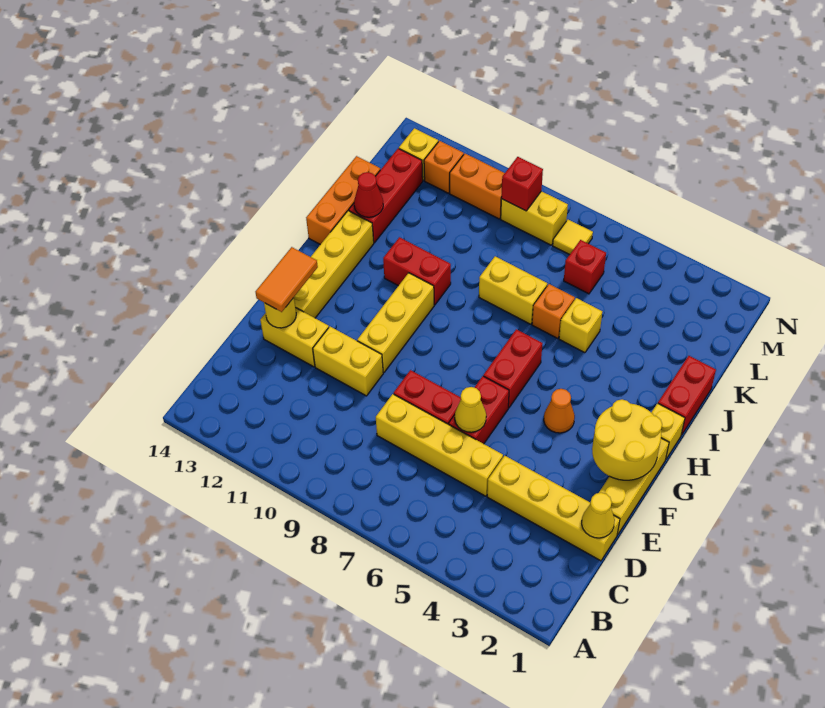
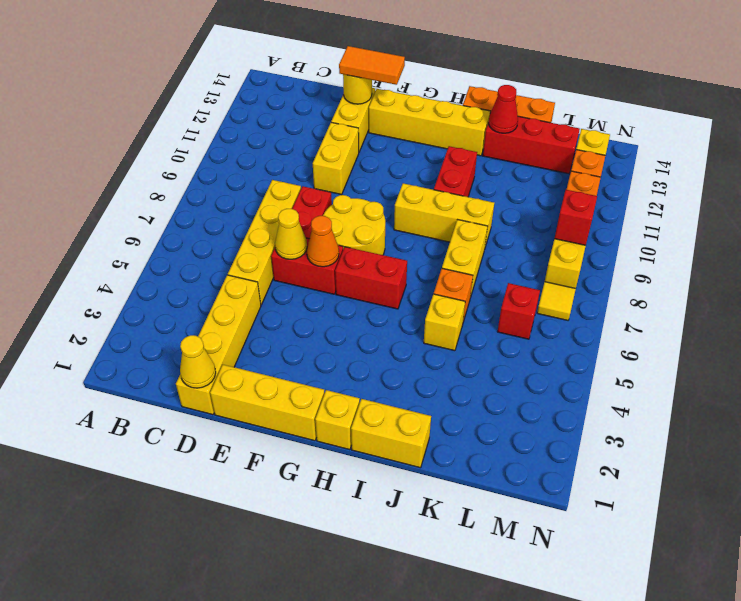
yellow 2x2 round brick [592,399,662,480] -> yellow 2x2 round brick moved to [323,195,385,255]
yellow 1x3 brick [357,273,434,373] -> yellow 1x3 brick moved to [394,183,494,247]
orange 1x1 cone [544,389,575,433] -> orange 1x1 cone moved to [307,216,339,267]
red 1x2 brick [658,356,716,435] -> yellow 1x2 brick [351,399,431,468]

